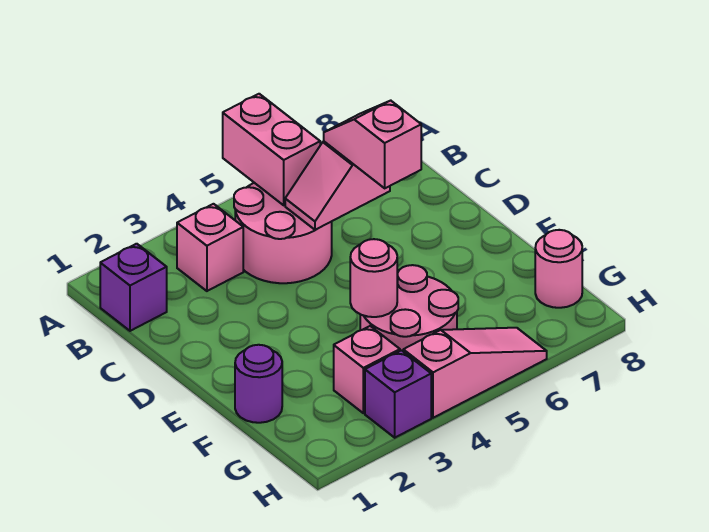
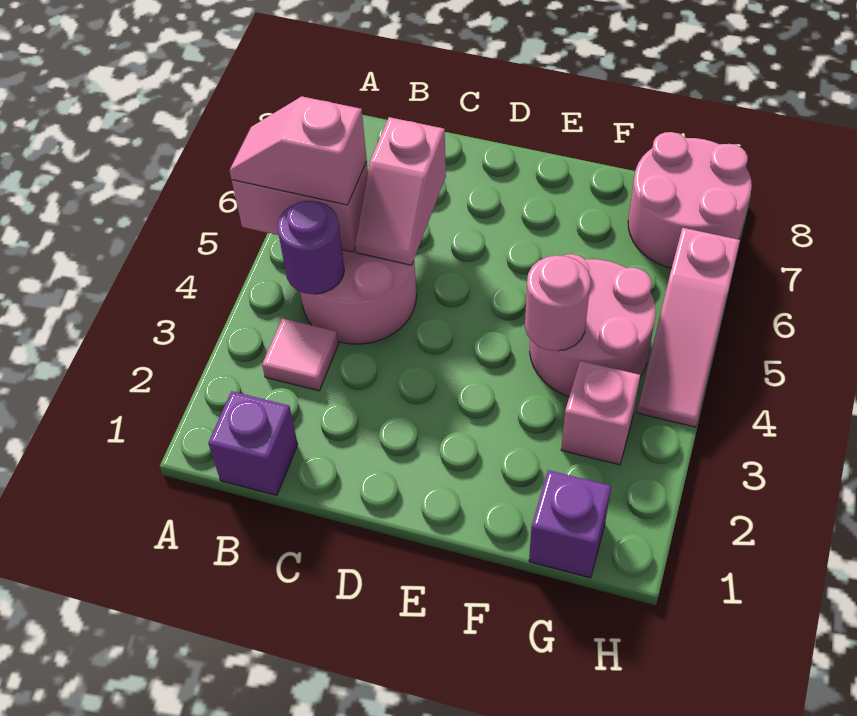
pink 1x1 brick [177,204,243,291] -> pink 1x1 tile [262,318,338,391]
pink 1x2 slope [324,101,421,188] -> pink 1x2 slope moved to [229,97,367,205]
purple 1x1 round brick [235,345,282,423] -> purple 1x1 round brick moved to [277,201,344,294]
pink 1x1 round brick [535,230,582,308] -> pink 2x2 round brick [628,132,752,268]
purple 1x1 brick [365,350,431,438] -> purple 1x1 brick moved to [529,470,611,578]
pink 1x3 slope [403,328,547,418] -> pink 1x3 slope turned to [637,228,740,427]

